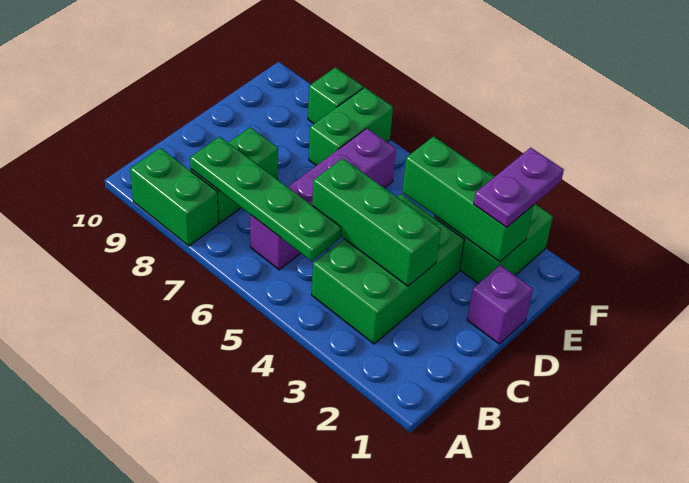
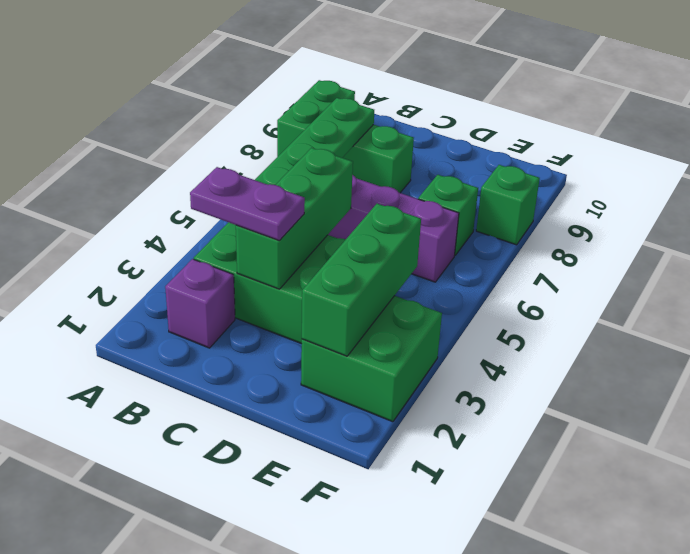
purple 1x1 brick [467,265,533,344] -> purple 1x1 brick moved to [165,259,235,348]
purple 1x2 plate [474,148,564,227] -> purple 1x2 plate moved to [190,167,305,241]
green 1x2 brick [309,87,393,166] -> green 1x1 brick [418,175,478,255]

